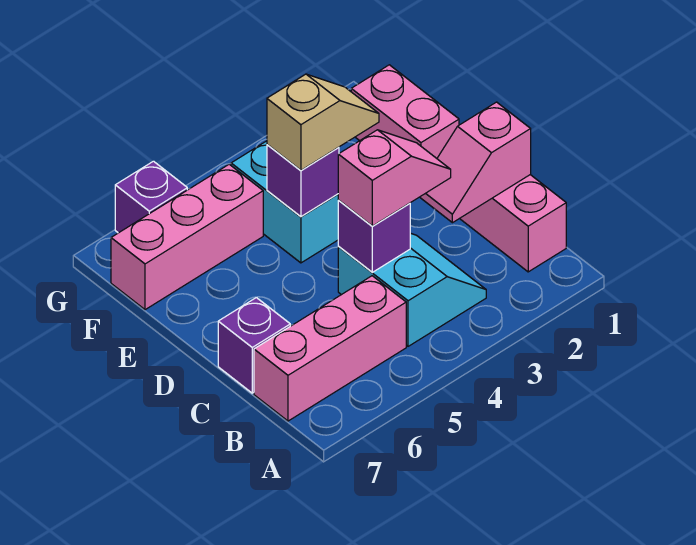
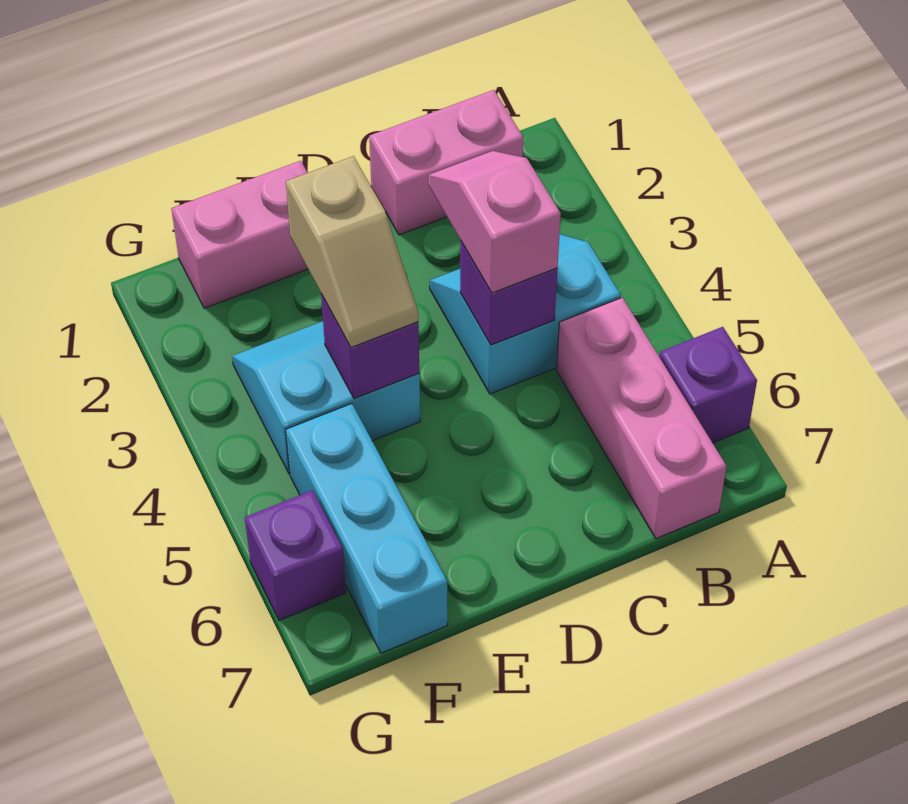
pink 1x2 slope [420,102,531,223] -> none
purple 1x1 brick [218,298,290,393] -> purple 1x1 brick moved to [659,327,757,443]
tan 1x2 slope [267,74,379,170] -> tan 1x2 slope turned to [286,156,418,347]
pink 1x3 brick [111,164,263,310] -> cyan 1x3 brick [286,404,448,653]

